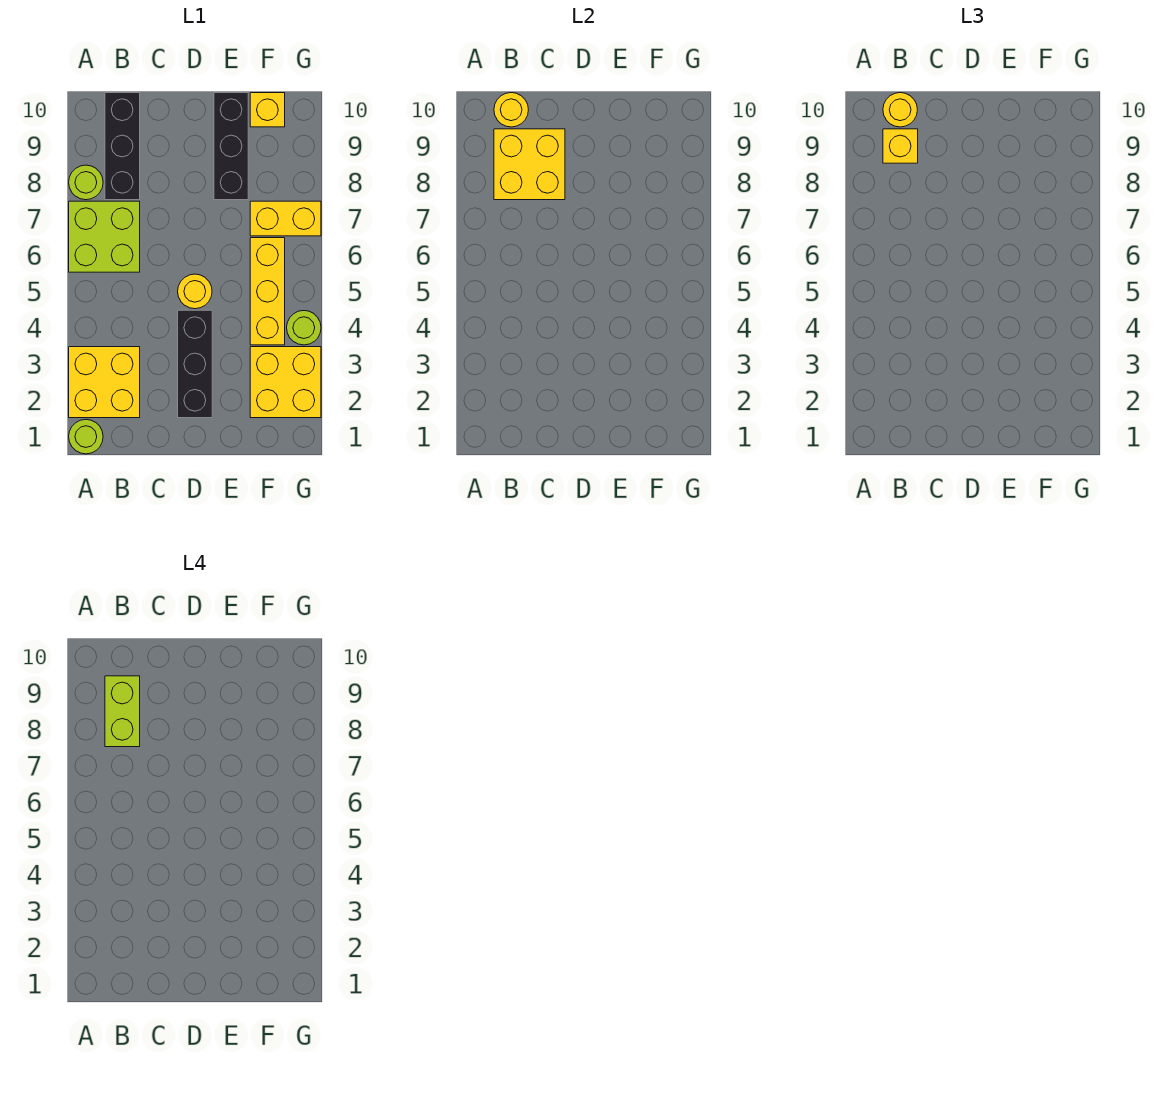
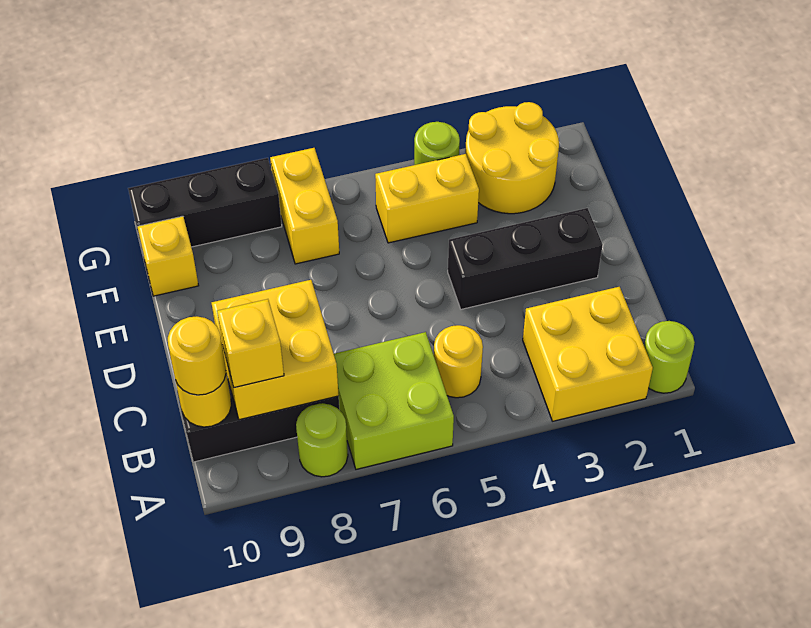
lime 1x2 brick [105,676,140,747] -> none
yellow 1x1 round brick [178,274,212,309] -> yellow 1x1 round brick moved to [434,325,483,398]
black 1x3 brick [214,93,248,200] -> black 1x3 brick moved to [128,158,282,247]
yellow 2x2 brick [250,347,321,418] -> yellow 2x2 round brick [465,102,559,214]
yellow 1x3 brick [250,238,285,345] -> yellow 1x2 brick [375,154,479,243]

